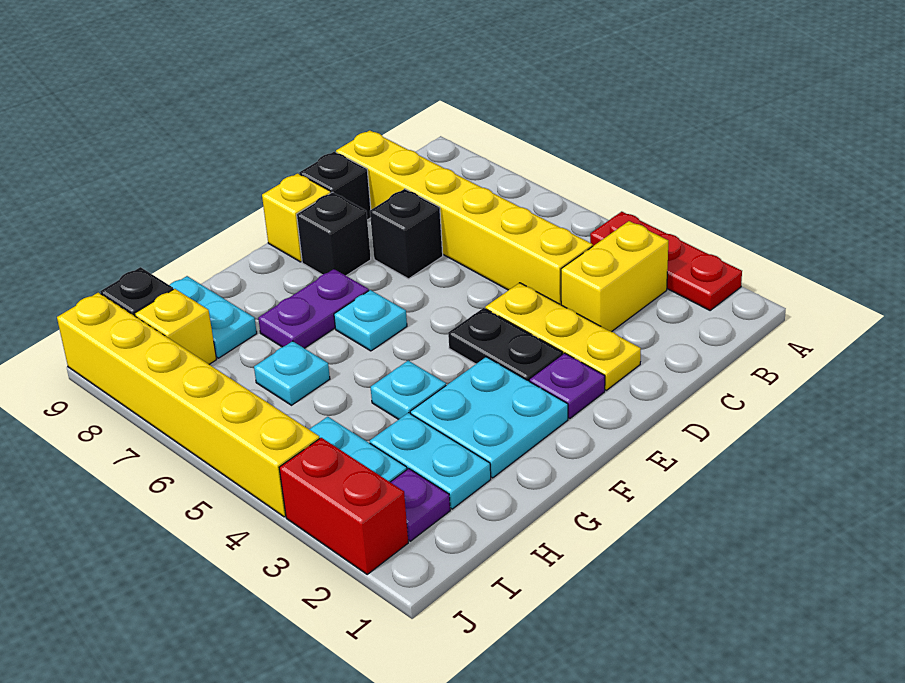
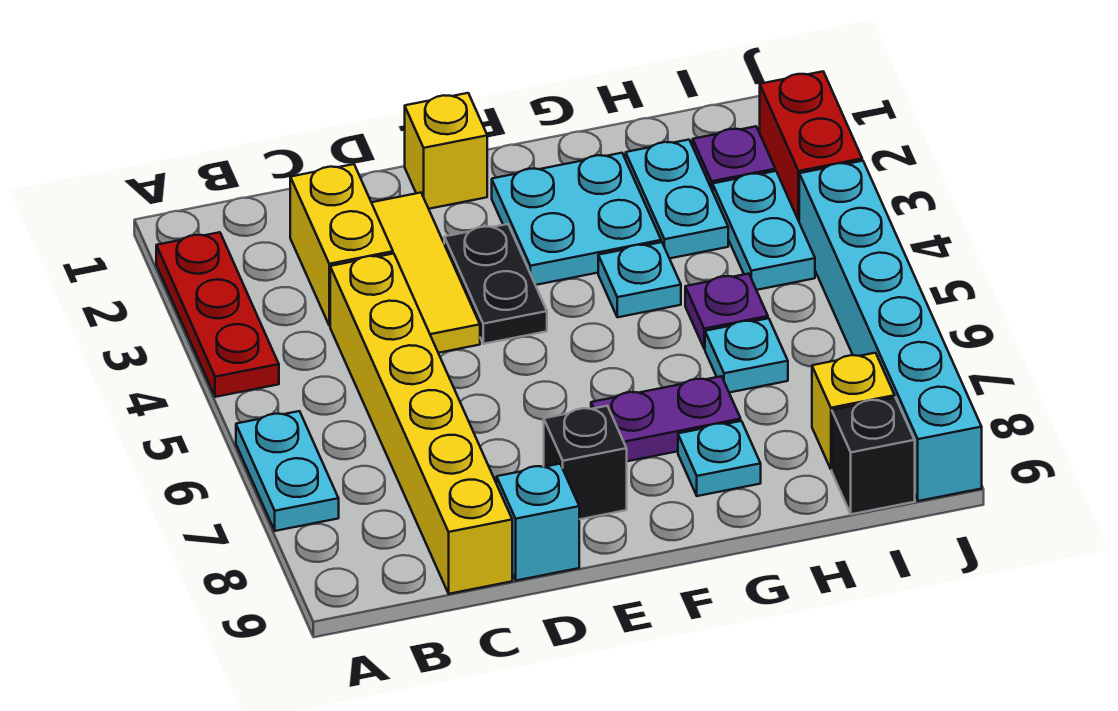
yellow 1x2 brick [561,221,668,332] -> yellow 1x2 brick turned to [290,164,393,326]
yellow 1x3 plate [485,283,641,390] -> yellow 1x3 tile [372,193,480,353]
black 1x1 brick [370,189,443,279] -> none
black 1x1 brick [299,152,371,220] -> cyan 1x1 brick [497,464,579,581]
purple 1x1 plate [529,353,605,418] -> purple 1x1 plate moved to [685,274,768,349]
yellow 1x1 brick [262,173,331,262] -> yellow 1x1 brick moved to [405,93,487,209]
cyan 1x1 plate [334,290,407,351] -> cyan 1x1 plate moved to [678,421,761,496]
cyan 1x2 plate [170,276,257,358] -> cyan 1x2 plate moved to [236,411,339,531]
yellow 1x6 brick [57,293,320,517] -> cyan 1x6 brick [799,161,982,501]

